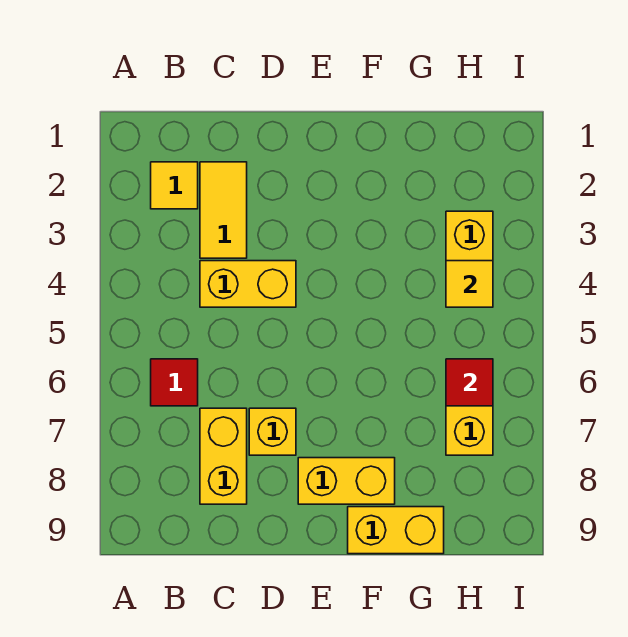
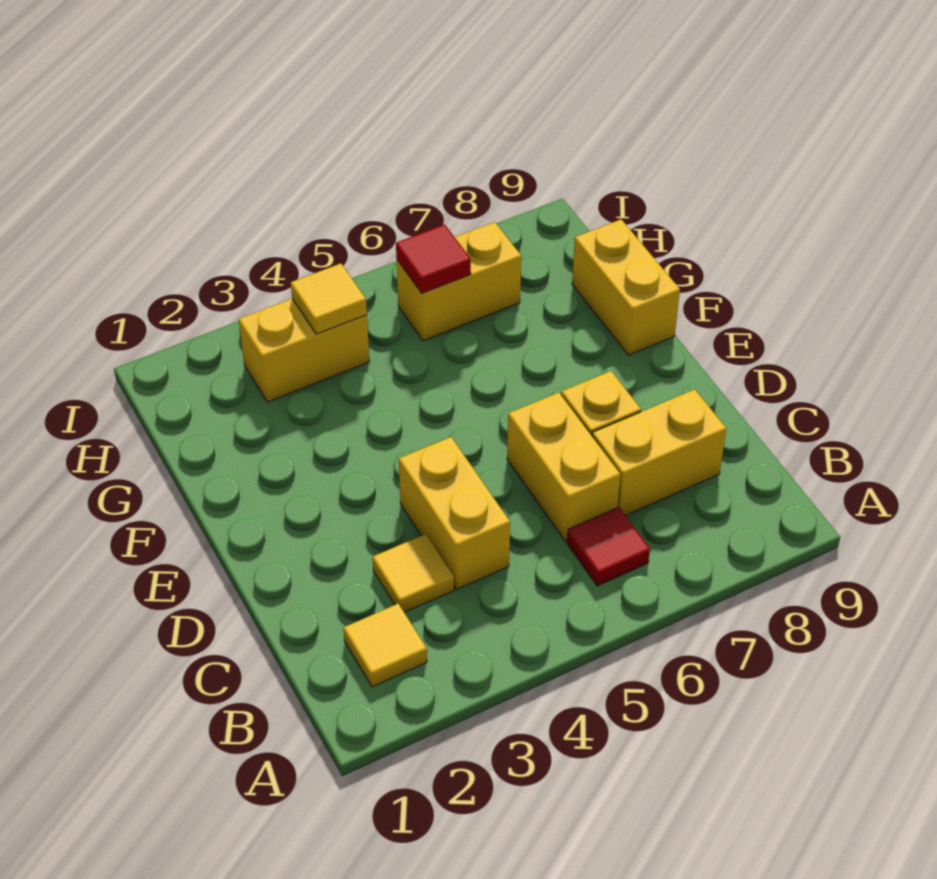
yellow 1x2 tile [200,162,247,258] -> yellow 1x1 tile [373,534,454,612]
yellow 1x2 brick [298,458,395,504] -> yellow 1x2 brick moved to [507,393,620,541]

